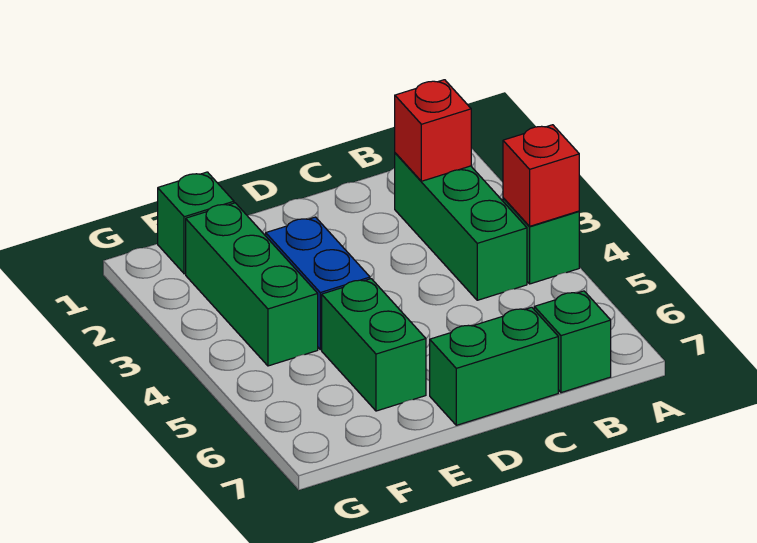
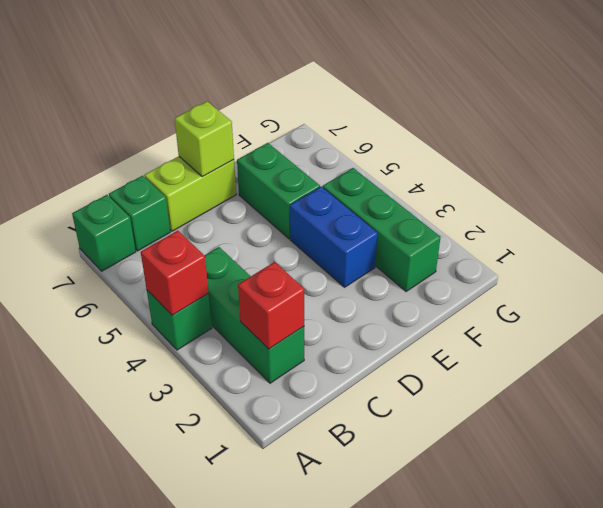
green 1x2 brick [430,307,558,425] -> lime 1x2 brick [144,156,236,231]
none -> lime 1x1 brick [174,101,234,177]
green 1x1 brick [158,172,234,274] -> green 1x1 brick moved to [72,195,136,271]

